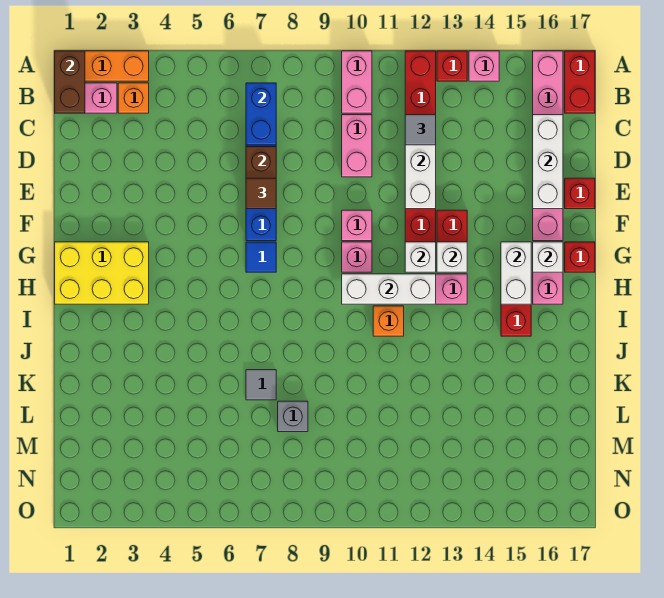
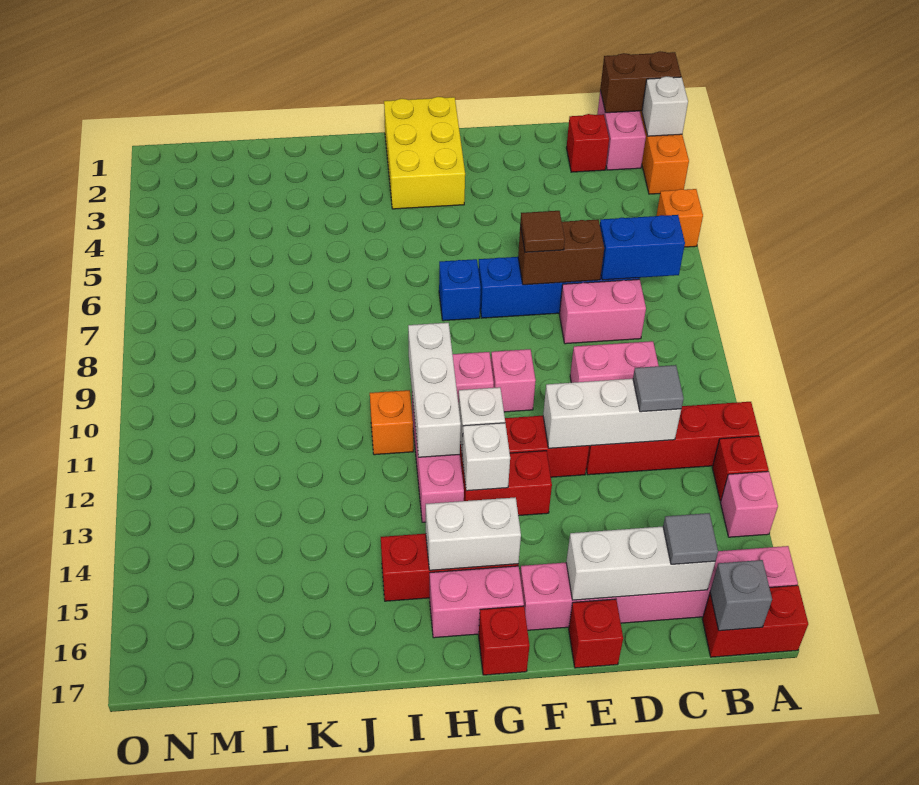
pink 1x2 brick [342,51,372,113] -> pink 1x2 brick moved to [559,279,646,344]
orange 1x1 brick [118,83,149,113] -> orange 1x1 brick moved to [657,189,703,247]
none -> red 1x1 brick [566,114,609,172]
blue 1x1 tile [246,242,276,272] -> blue 1x1 brick [439,259,481,321]
white 1x1 brick [533,242,563,272] -> white 1x1 brick moved to [642,76,688,136]
grey 1x1 tile [246,370,276,400] -> grey 1x1 tile moved to [663,513,718,564]
grey 1x1 brick [278,401,308,432] -> grey 1x1 brick moved to [710,560,772,631]

